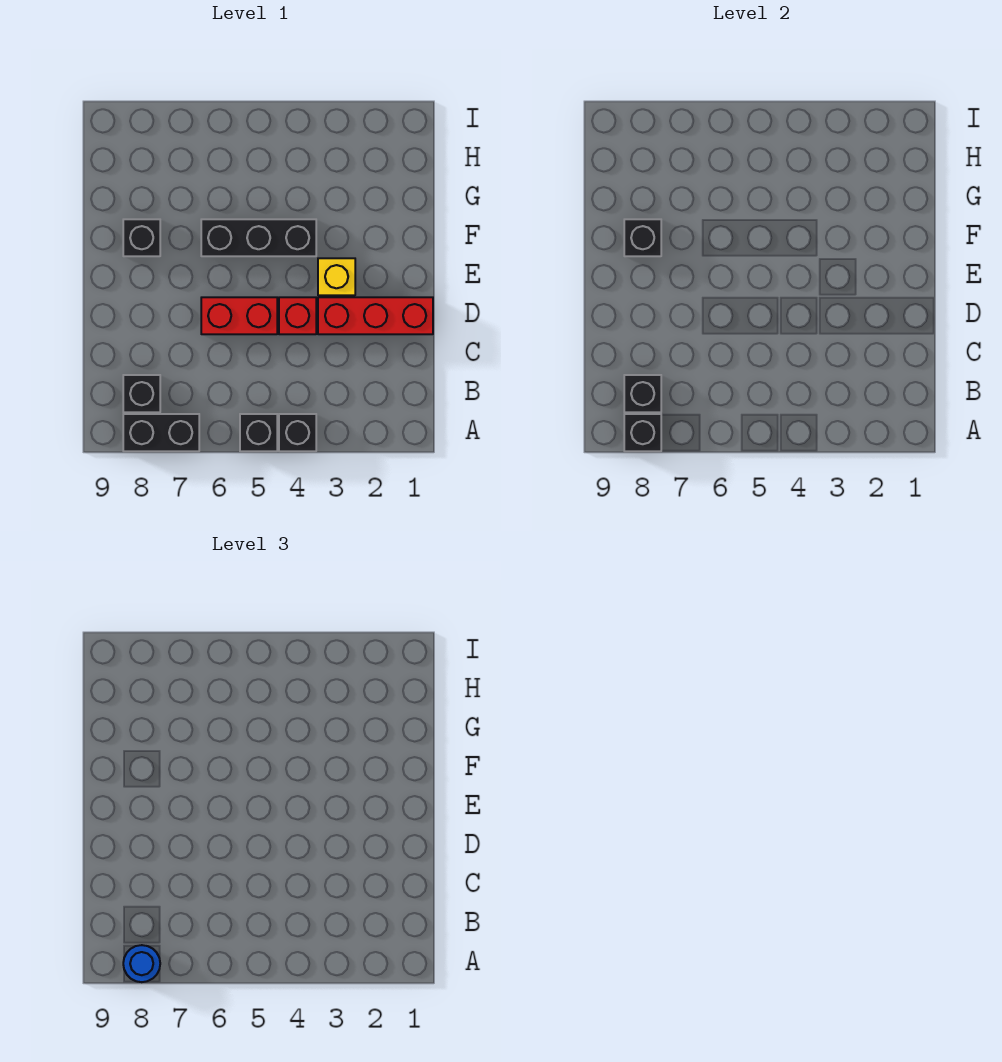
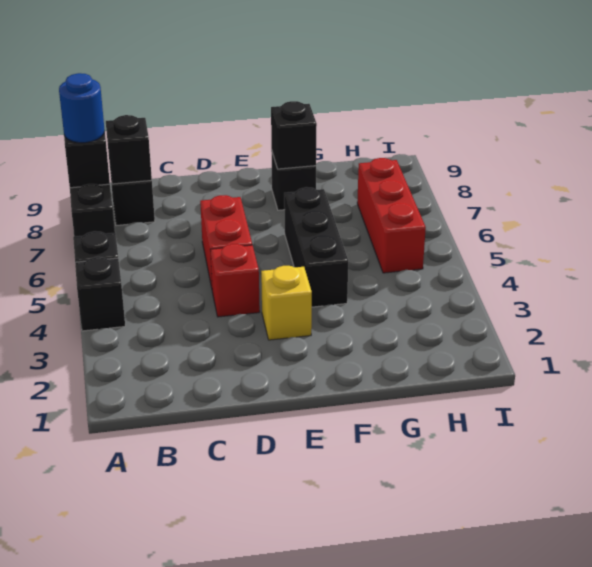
red 1x3 brick [318,297,433,334] -> red 1x3 brick moved to [357,158,426,273]

